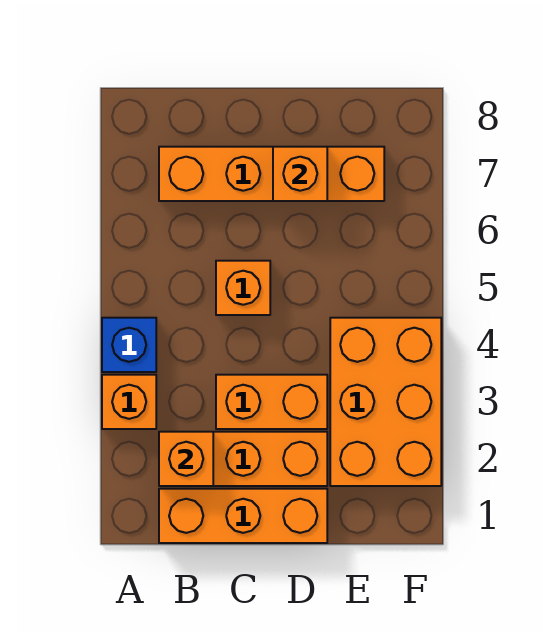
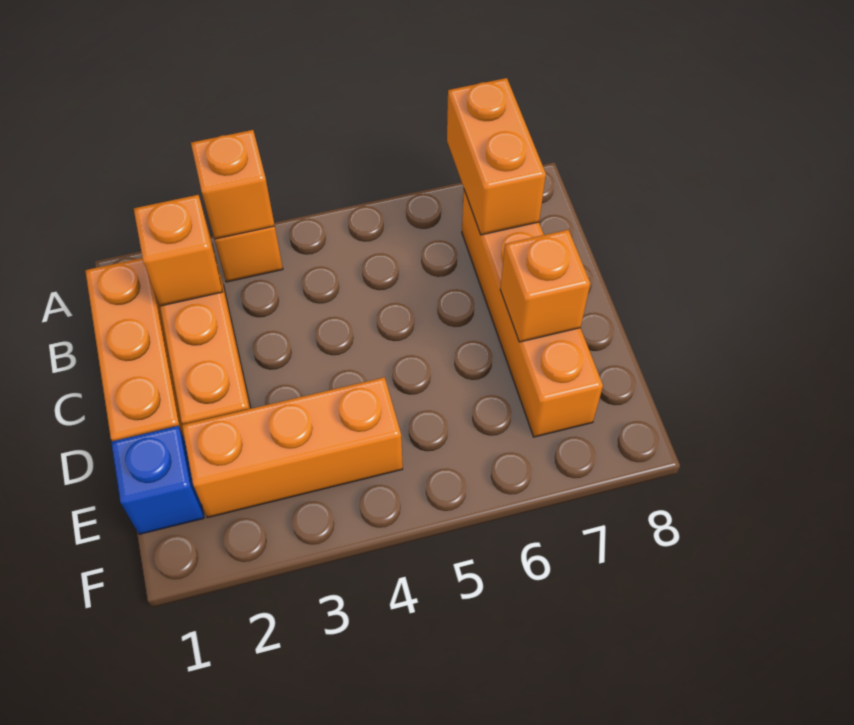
blue 1x1 brick [102,318,156,372] -> blue 1x1 brick moved to [111,426,204,534]
orange 1x2 brick [216,375,327,429] -> orange 1x2 brick moved to [447,78,546,235]
orange 1x1 brick [216,261,270,315] -> orange 1x1 brick moved to [191,130,275,239]
orange 2x3 brick [330,318,441,486] -> orange 1x3 brick [182,377,403,518]

